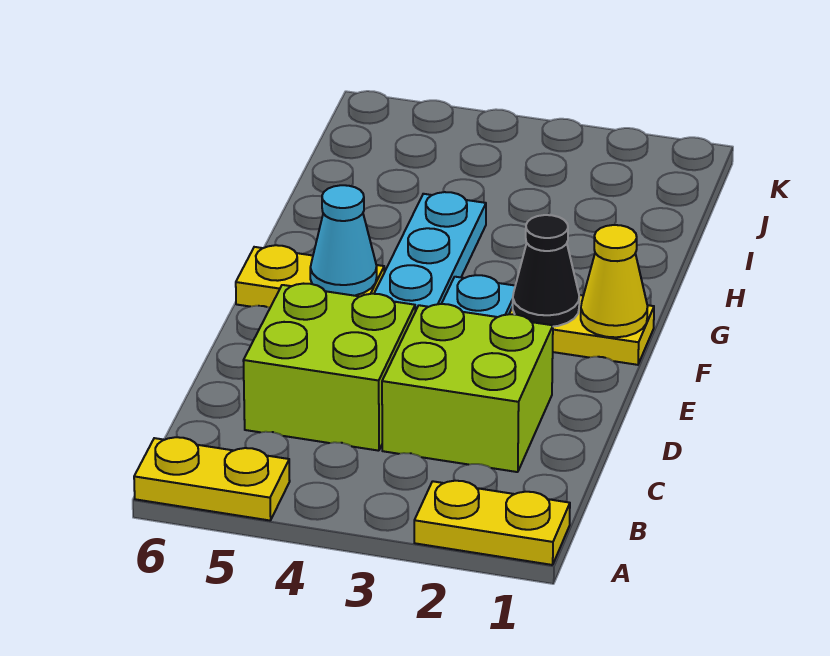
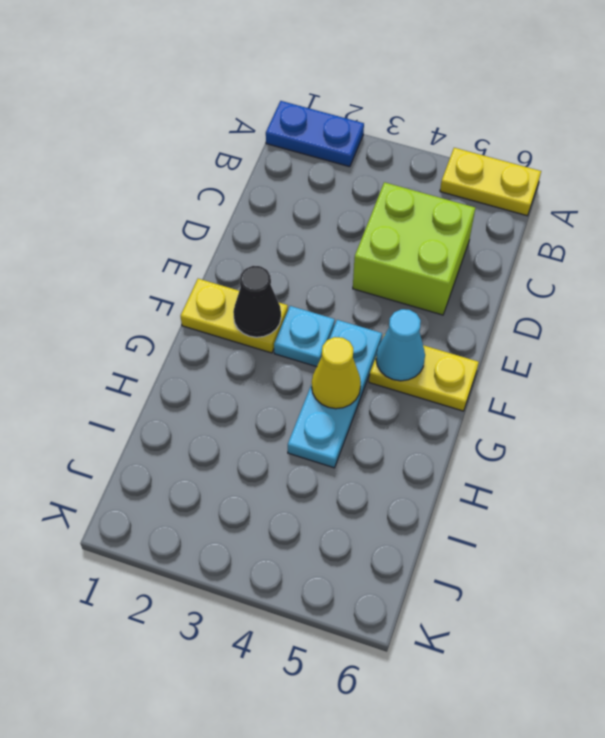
yellow 1x2 plate [414,481,570,565] -> blue 1x2 plate [266,101,364,167]
lime 2x2 brick [382,304,553,472] -> none
yellow 1x1 cone [581,225,648,337] -> yellow 1x1 cone moved to [312,337,361,409]

